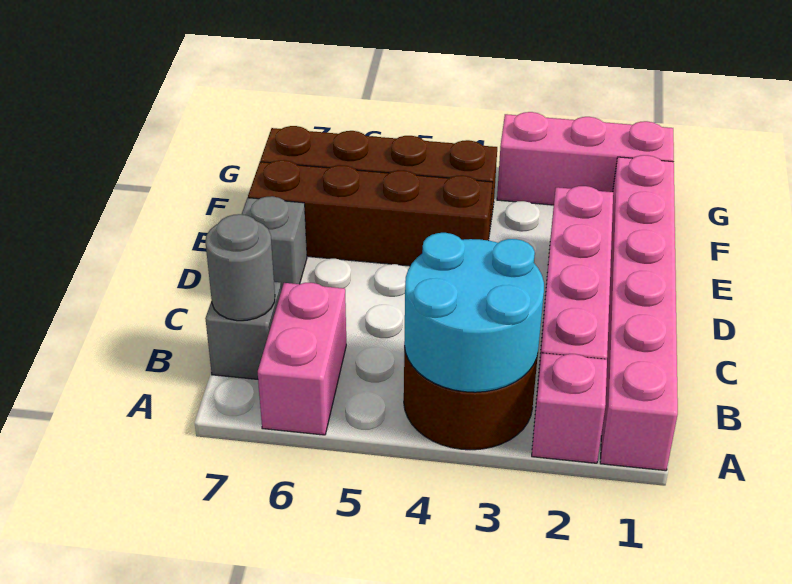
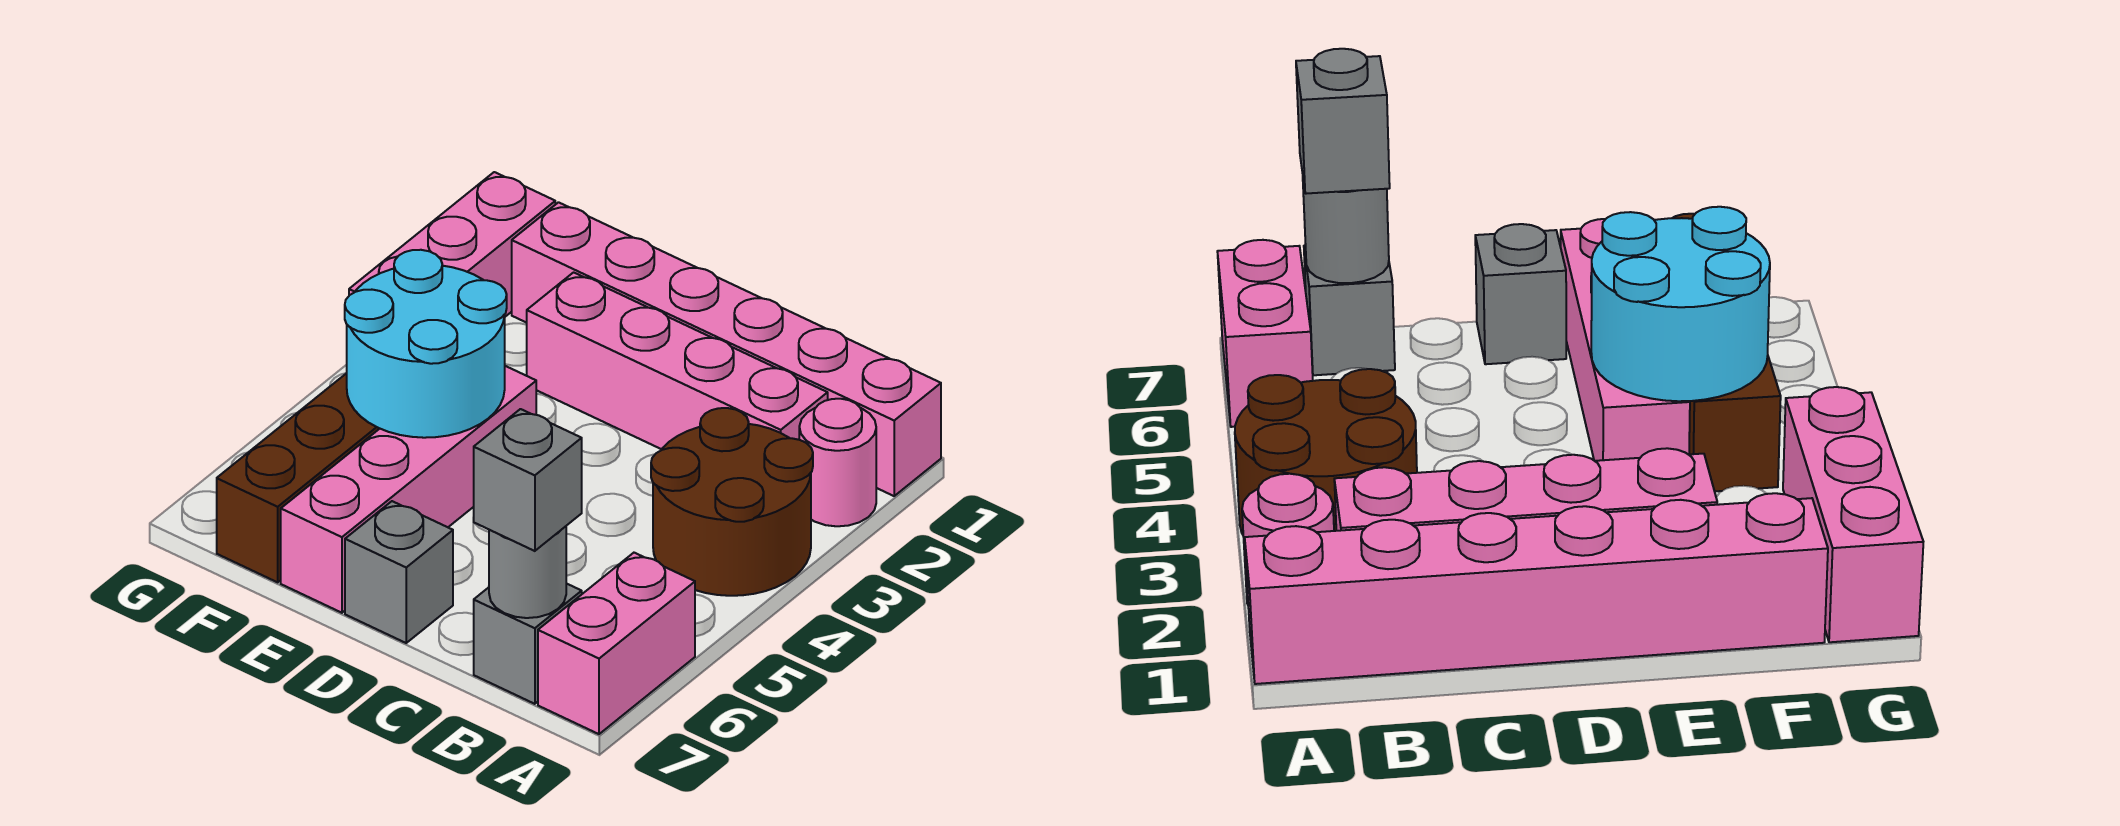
pink 1x1 brick [532,353,607,463] -> pink 1x1 round brick [799,399,876,526]
cyan 2x2 round brick [404,233,544,392] -> cyan 2x2 round brick moved to [345,250,507,438]
pink 1x2 brick [258,283,346,435] -> pink 1x2 brick turned to [538,553,695,734]
none -> grey 1x1 brick [473,409,582,551]
brown 1x4 brick [248,160,493,266] -> pink 1x4 brick [281,366,536,613]

